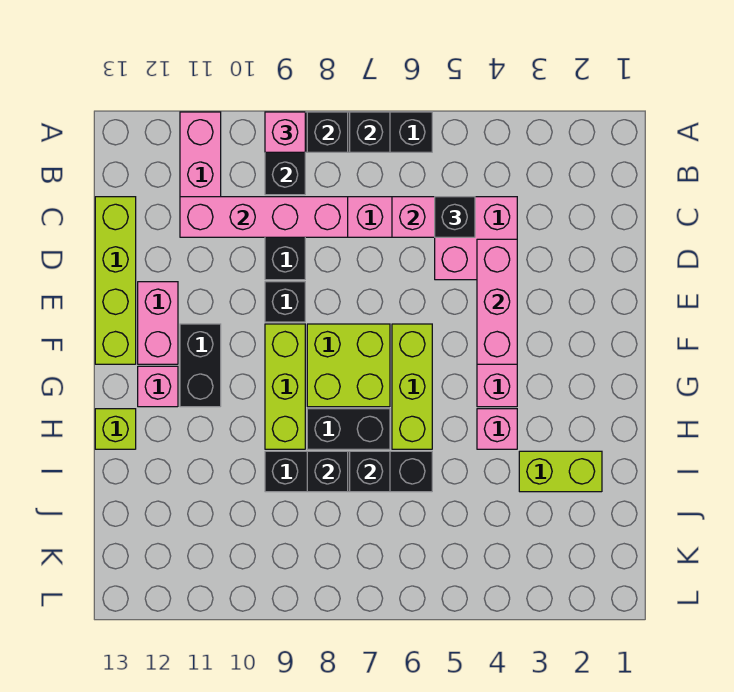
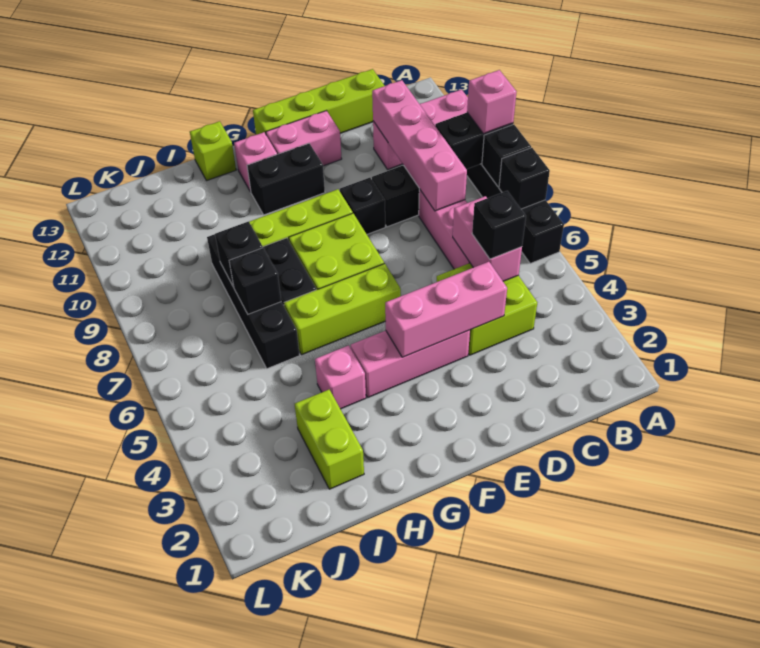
pink 2x2 brick [435,197,517,280] -> lime 2x2 brick [437,263,537,355]

